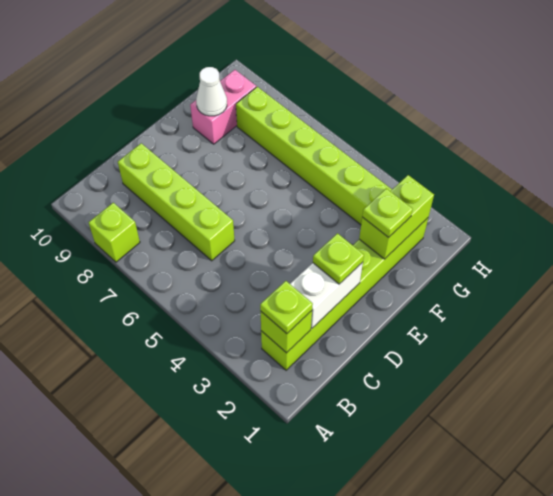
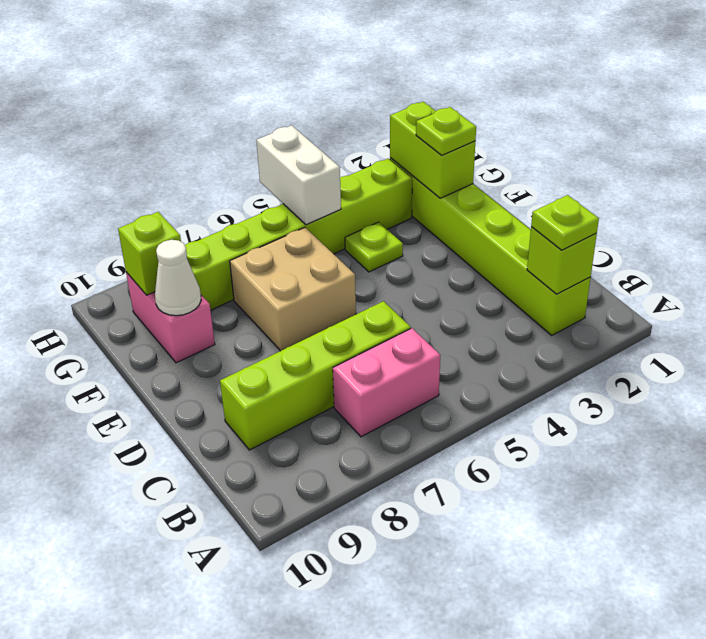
lime 1x1 brick [89,203,140,262] -> lime 1x1 brick moved to [118,212,181,295]
none -> pink 1x2 brick [333,328,440,437]
white 1x2 brick [290,262,363,328] -> white 1x2 brick moved to [256,125,341,225]
lime 1x1 plate [313,233,364,284] -> lime 1x1 plate moved to [345,222,403,272]
none -> tan 2x2 brick [230,228,356,351]

